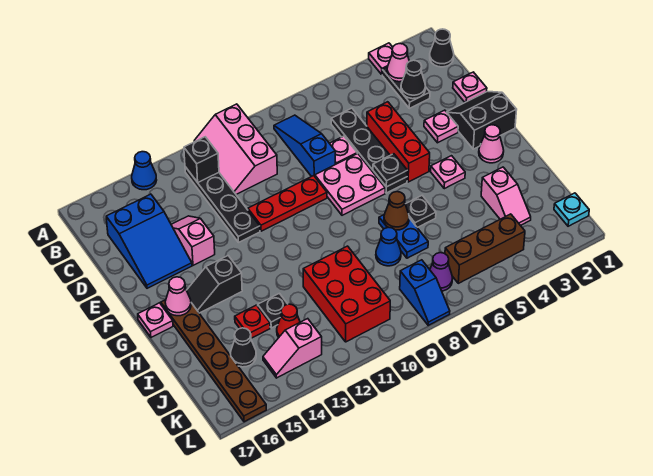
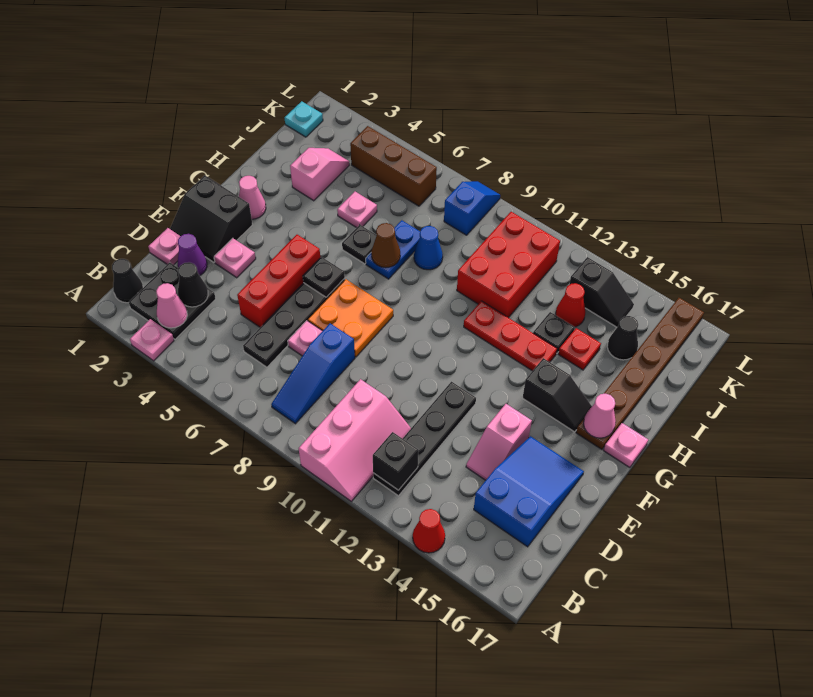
blue 1x1 cone [132,152,157,190] -> red 1x1 cone [413,509,445,553]
black 1x2 plate [382,67,430,108] -> black 2x2 plate [129,262,216,339]
pink 2x2 plate [315,153,385,215] -> orange 2x2 plate [308,279,393,357]
red 1x3 plate [248,176,327,231] -> red 1x3 plate moved to [464,301,557,371]
pink 1x1 plate [431,156,465,189] -> pink 1x1 plate moved to [337,192,377,228]
purple 1x1 cone [430,253,453,291] -> purple 1x1 cone moved to [178,234,207,275]
pink 1x2 slope [263,319,322,378] -> black 1x2 slope [569,257,634,327]

